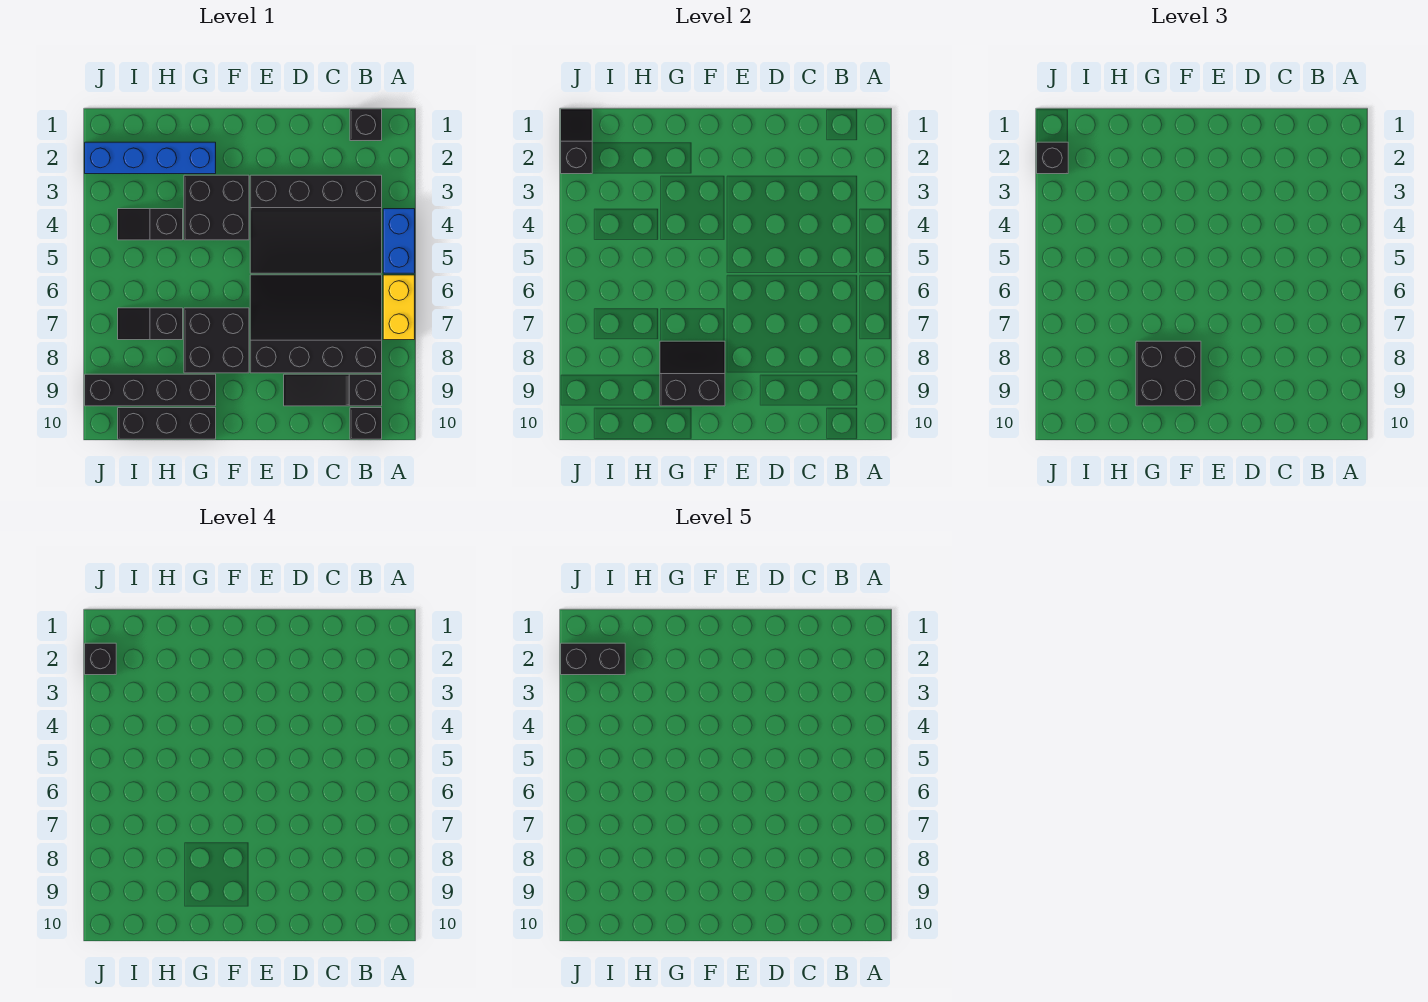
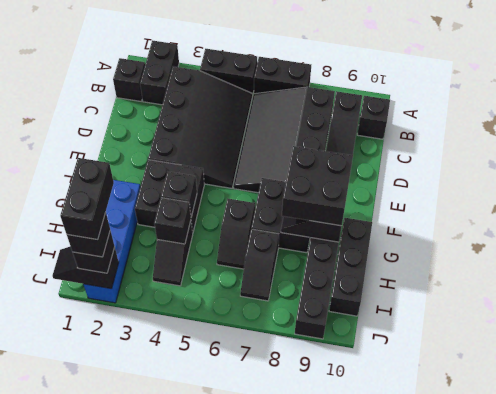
none -> black 1x2 brick [140,40,179,105]
blue 1x2 brick [383,209,415,273] -> black 1x2 brick [200,49,257,96]
yellow 1x2 brick [383,275,415,340] -> black 1x2 brick [254,57,311,94]
none -> black 1x1 brick [161,172,197,217]
none -> black 1x2 slope [217,199,255,269]
none -> black 1x1 brick [154,198,191,244]

